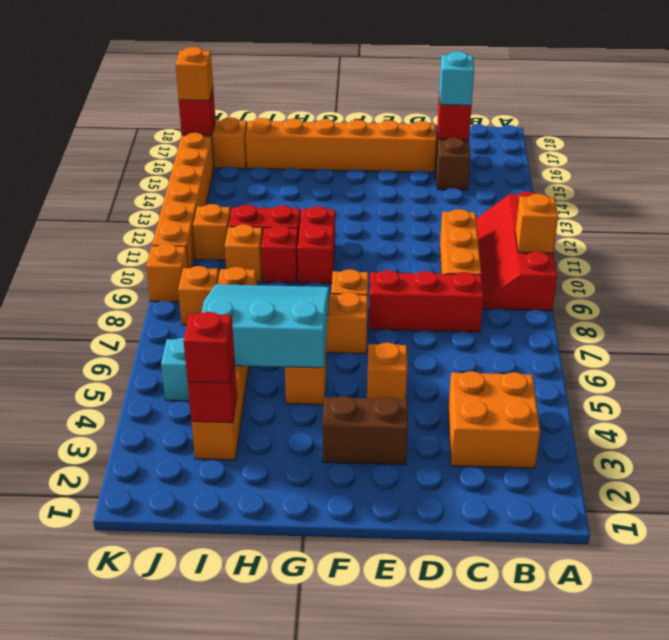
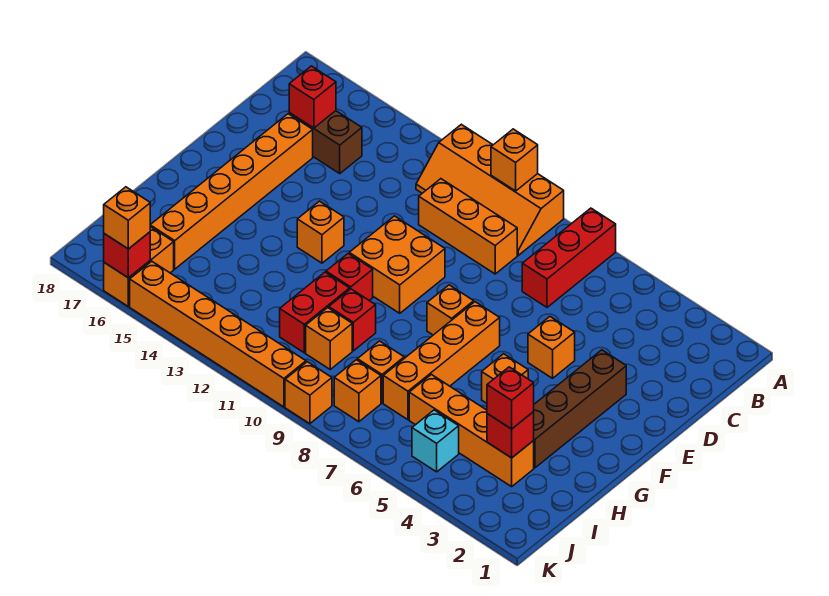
red 2x4 slope [476,191,557,311] -> orange 2x4 slope [416,124,564,255]
orange 2x2 brick [448,371,540,468] -> orange 2x2 brick moved to [349,216,445,313]
red 1x3 brick [369,270,484,332] -> red 1x3 brick moved to [522,208,616,307]
cyan 1x1 brick [439,51,474,105] -> none
brown 1x2 brick [322,396,408,465] -> brown 1x4 brick [533,350,626,468]
cyan 3x3 slope [202,284,329,368] -> none
red 1x2 brick [298,206,335,284] -> red 1x1 brick [326,254,373,301]
orange 1x1 brick [193,204,231,260] -> orange 1x1 brick moved to [297,201,344,263]

